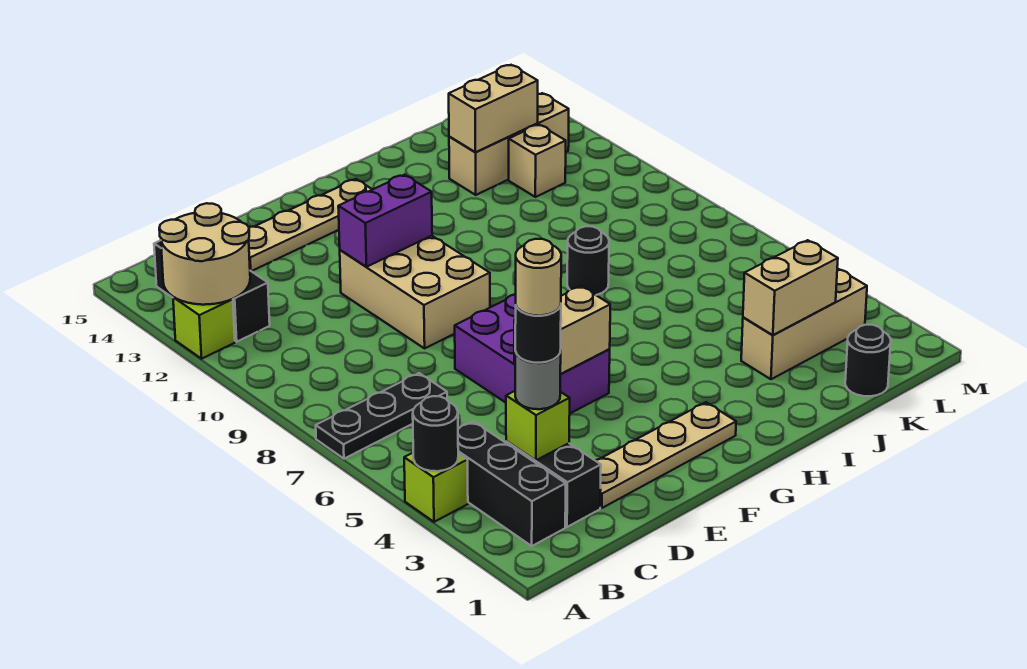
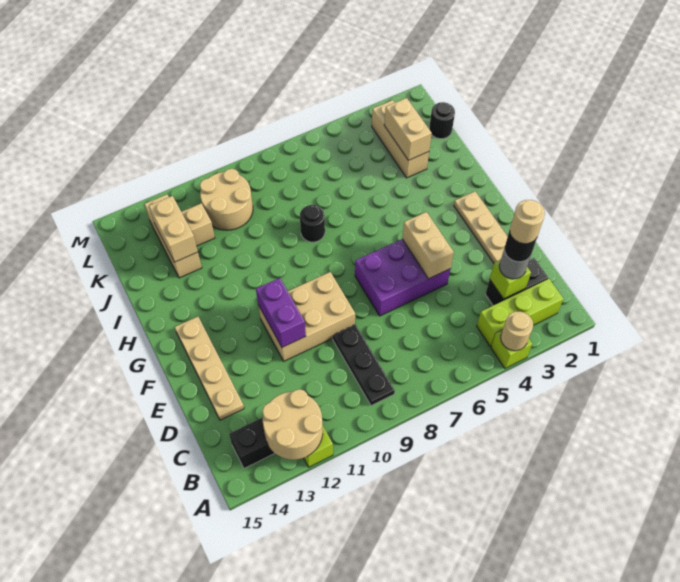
black 1x1 round brick [413,396,458,471] -> tan 1x1 round brick [501,312,533,351]
black 1x3 plate [316,373,447,459] -> black 1x3 plate moved to [333,324,395,406]
black 1x3 brick [458,421,566,546] -> lime 1x3 brick [477,279,564,346]
none -> tan 2x2 round brick [200,169,253,230]

